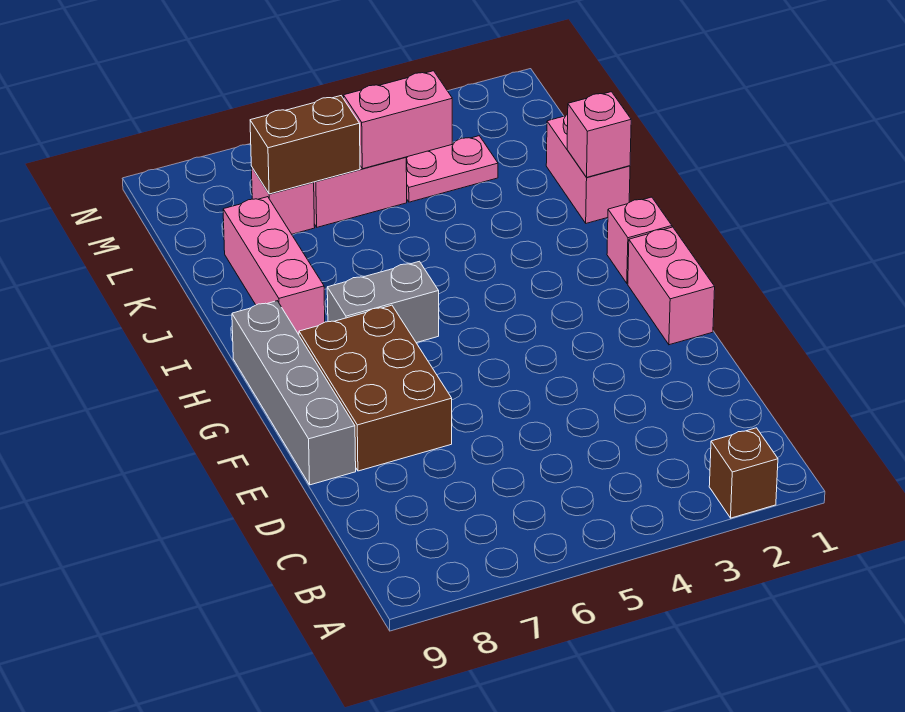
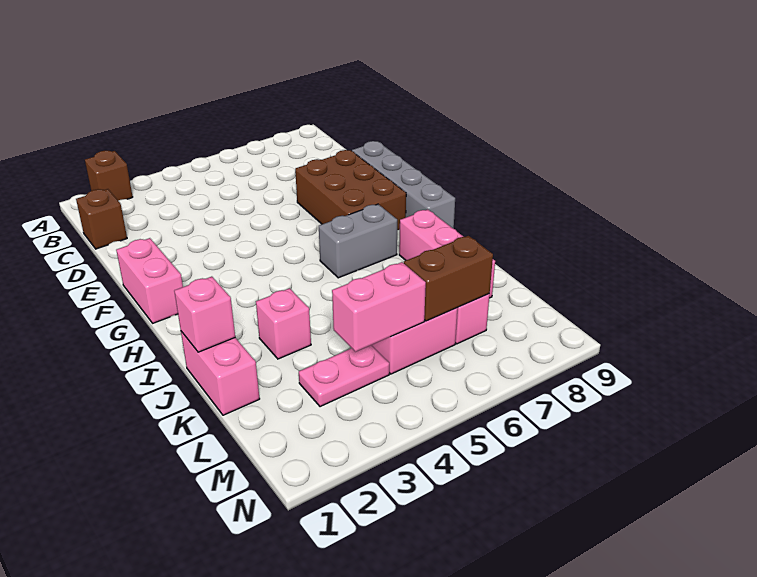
none -> brown 1x1 brick [76,189,127,249]
pink 1x1 brick [607,197,672,283] -> pink 1x1 brick moved to [256,288,311,359]

